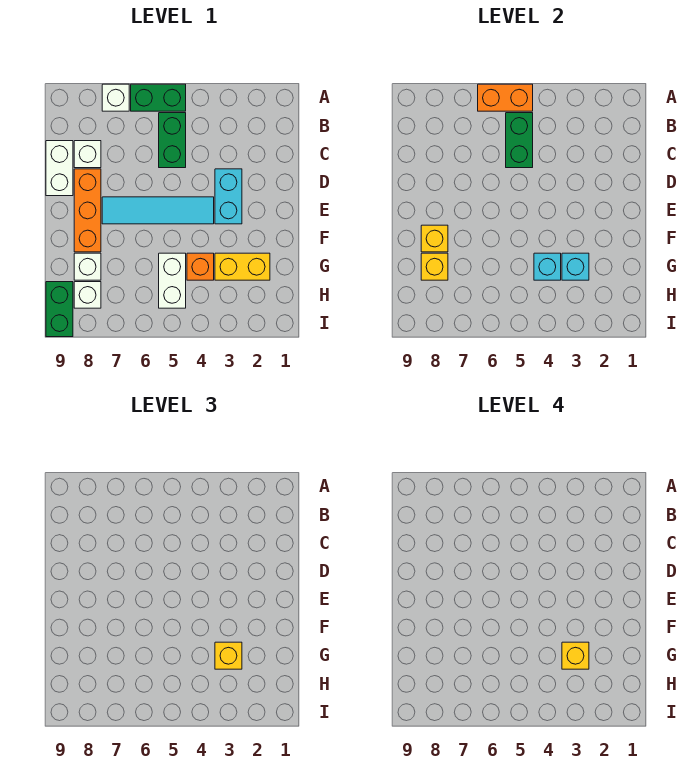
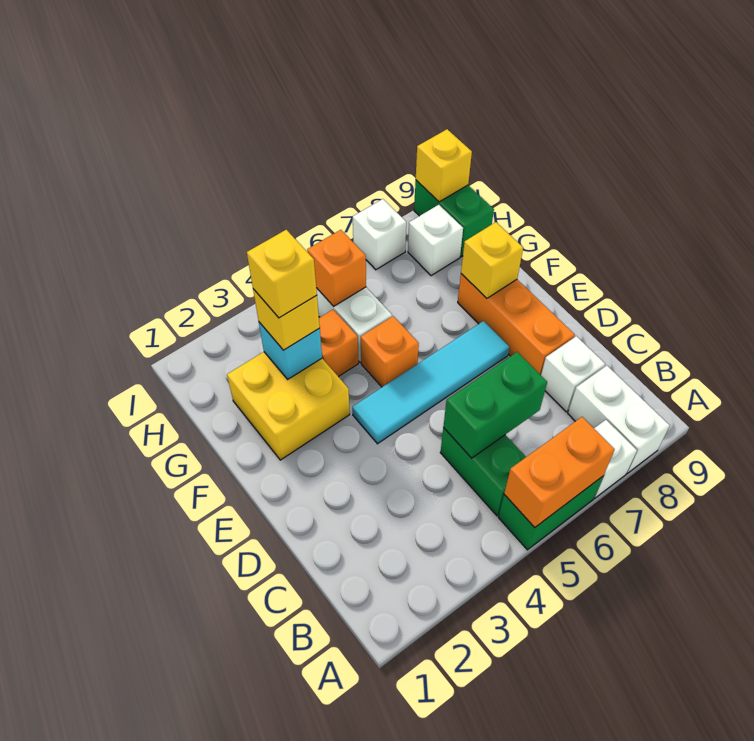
green 1x2 brick [506,113,533,168] -> green 1x2 brick turned to [443,352,547,458]
white 1x2 brick [46,141,73,196] -> white 1x2 brick moved to [568,366,670,473]
cyan 1x2 brick [215,169,242,224] -> none
none -> orange 1x1 brick [361,316,419,387]
yellow 1x2 brick [215,253,270,280] -> yellow 2x2 brick [227,352,350,460]
cyan 1x1 brick [534,253,561,280] -> none
white 1x1 brick [74,253,101,280] -> white 1x1 brick moved to [353,199,406,270]
yellow 1x1 brick [421,253,448,280] -> yellow 1x1 brick moved to [416,129,472,202]
none -> orange 1x1 brick [307,230,366,306]

